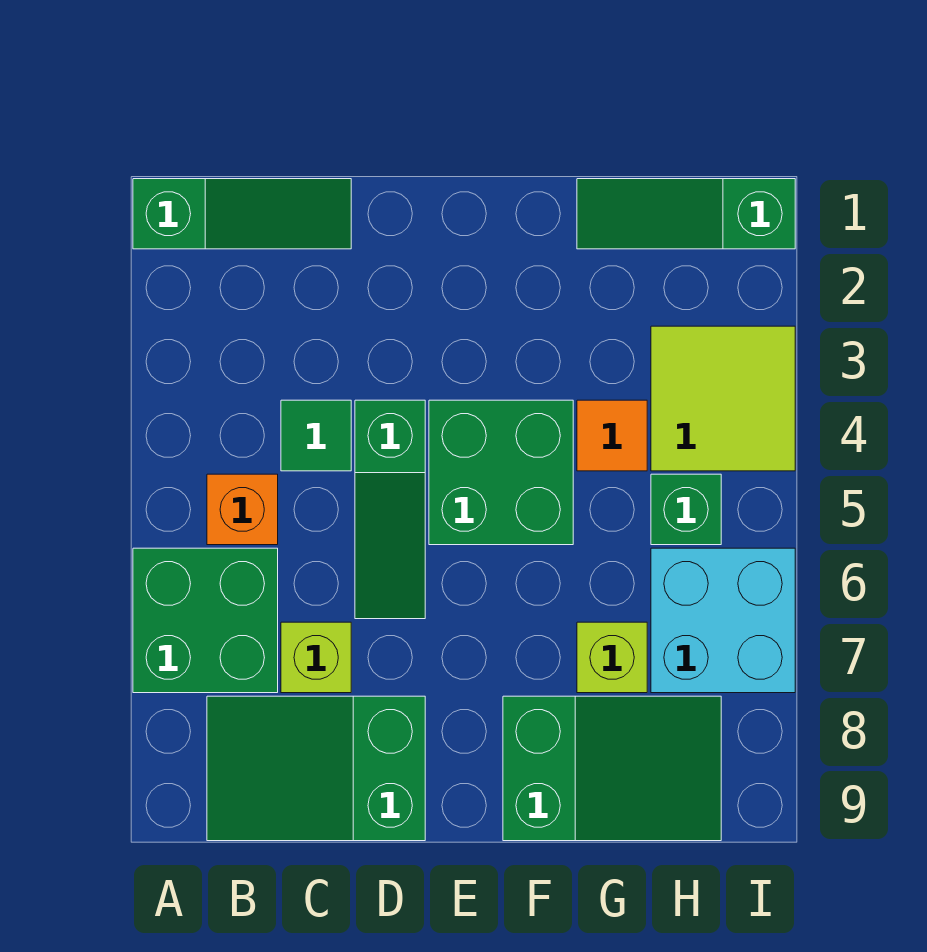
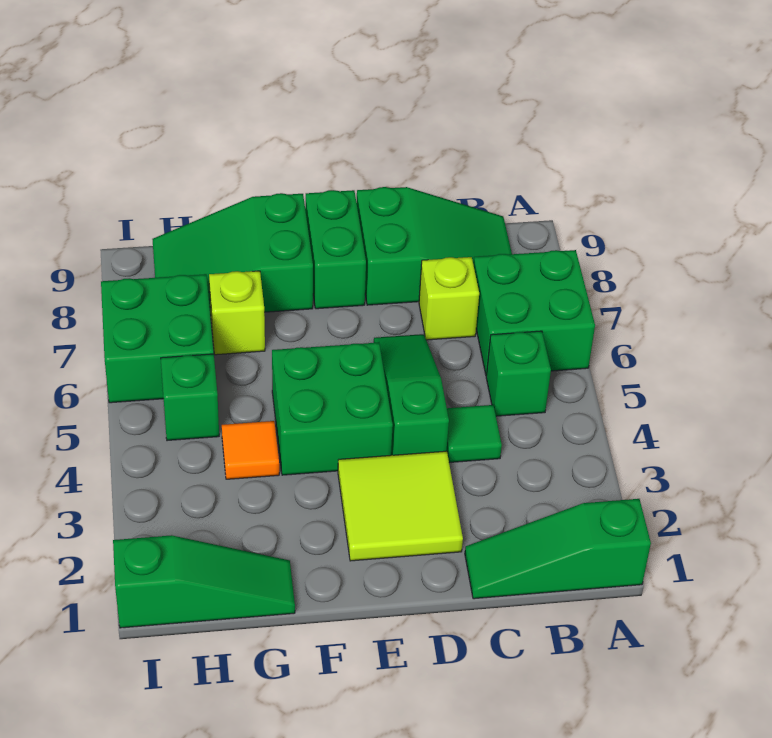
orange 1x1 brick [207,474,278,545] -> green 1x1 brick [486,331,551,416]
none -> green 1x2 brick [305,190,366,309]
lime 2x2 tile [651,326,795,471] -> lime 2x2 tile moved to [338,451,463,561]
cyan 2x2 brick [651,548,795,693] -> green 2x2 brick [101,274,214,403]

